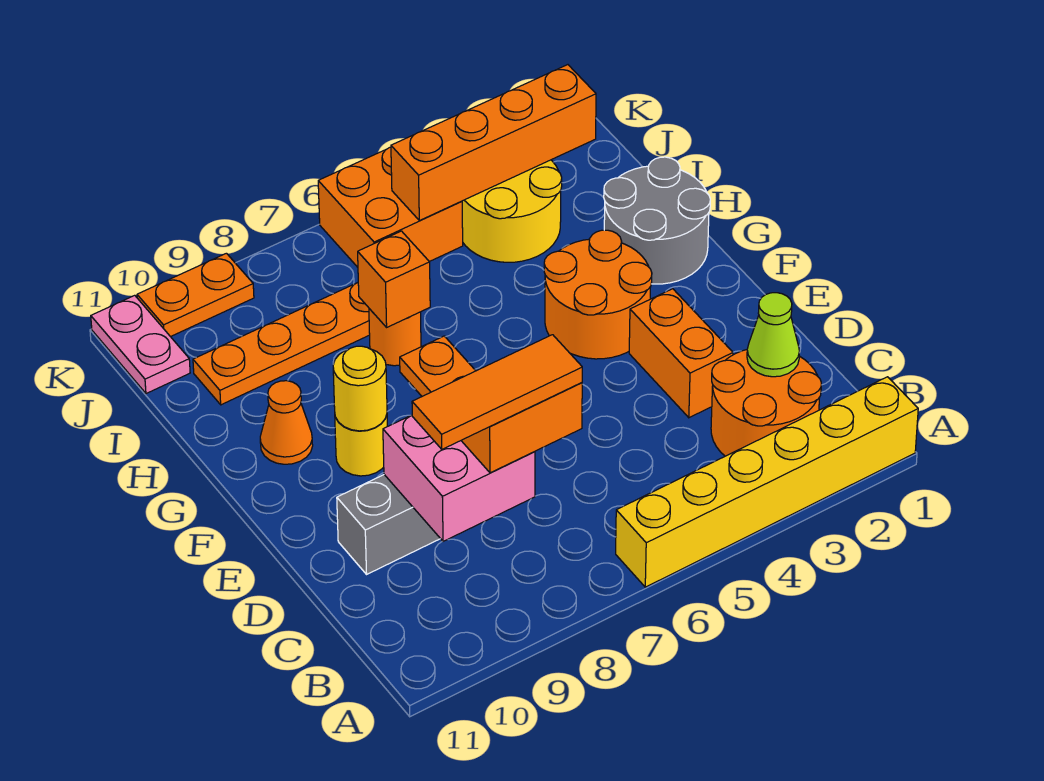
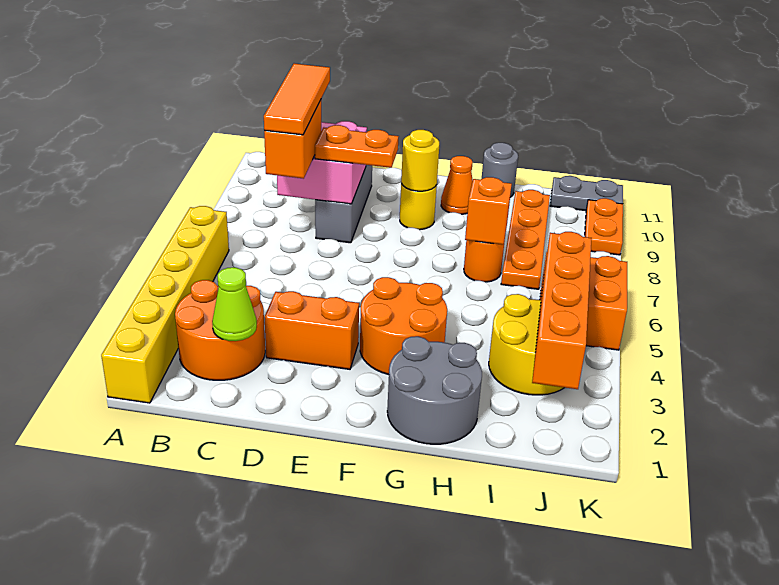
none -> grey 1x1 round brick [482,143,518,197]
pink 1x2 plate [91,295,190,394] -> grey 1x2 plate [550,176,623,211]

